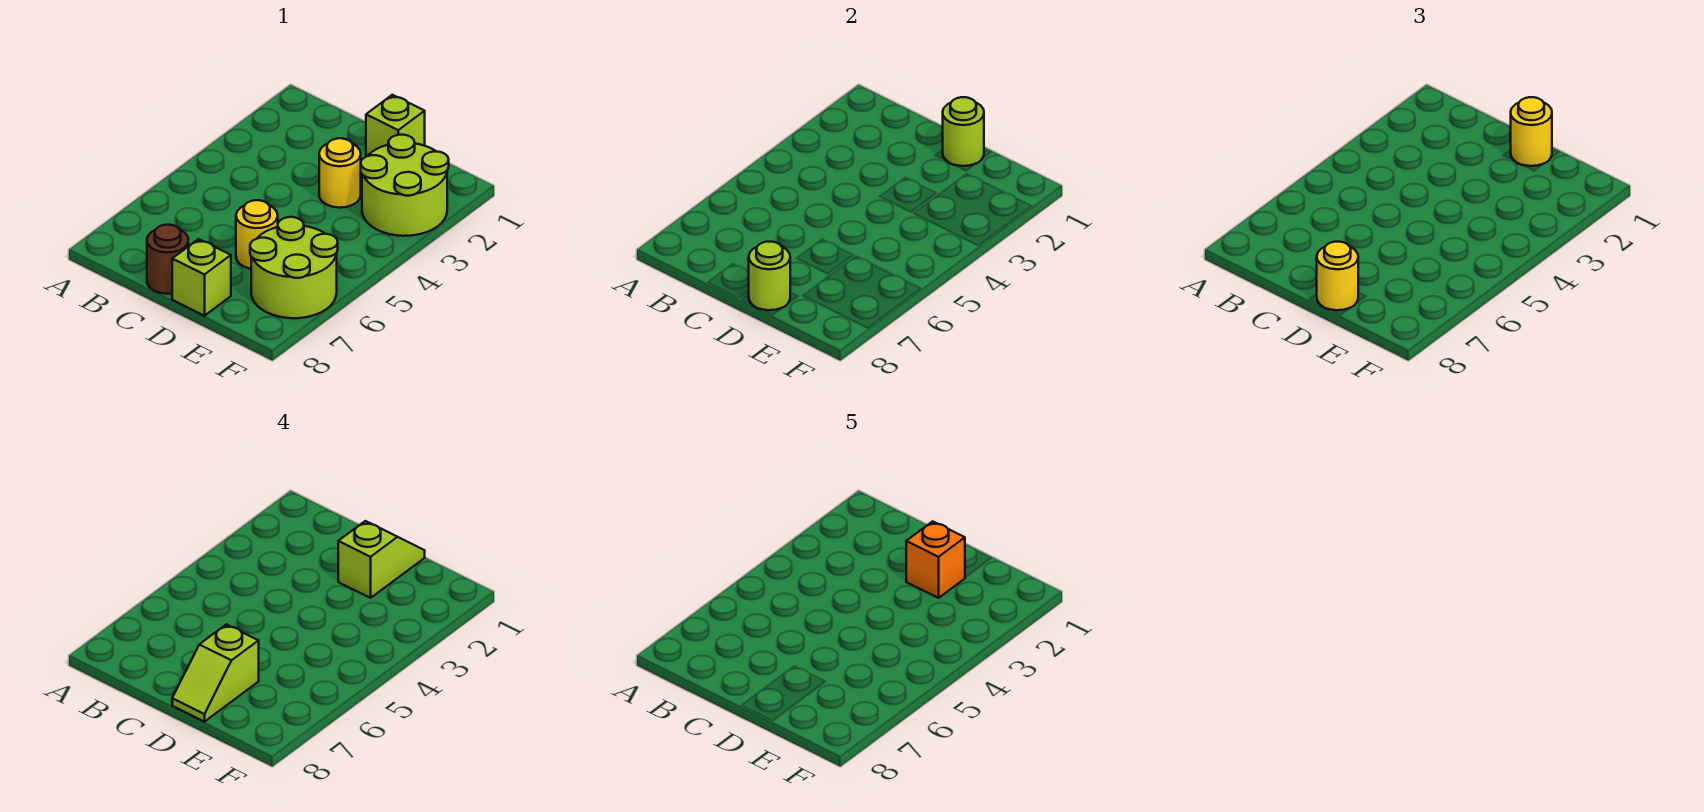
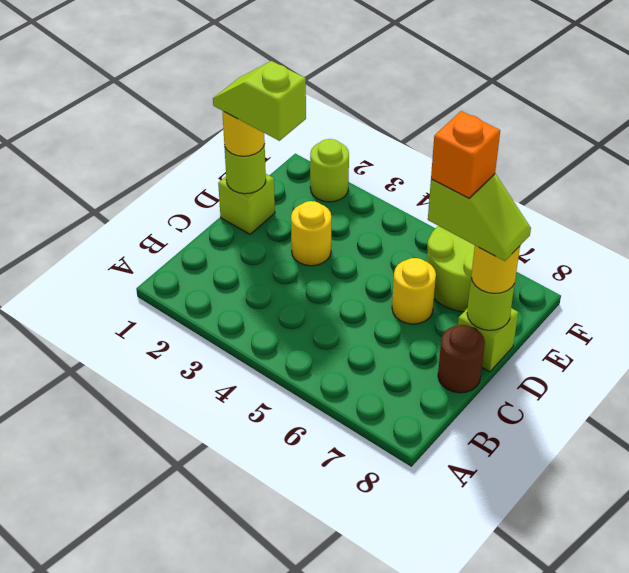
orange 1x1 brick [906,521,965,598] -> orange 1x1 brick moved to [431,111,500,198]
lime 2x2 round brick [361,135,449,236] -> lime 1x1 round brick [310,139,349,202]

